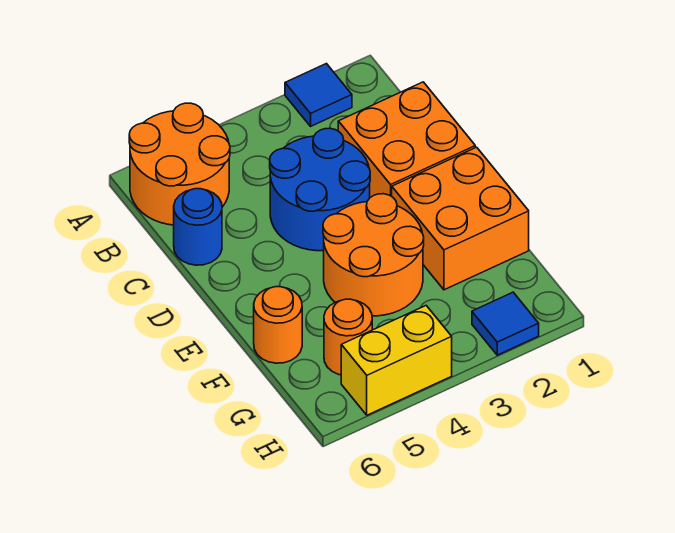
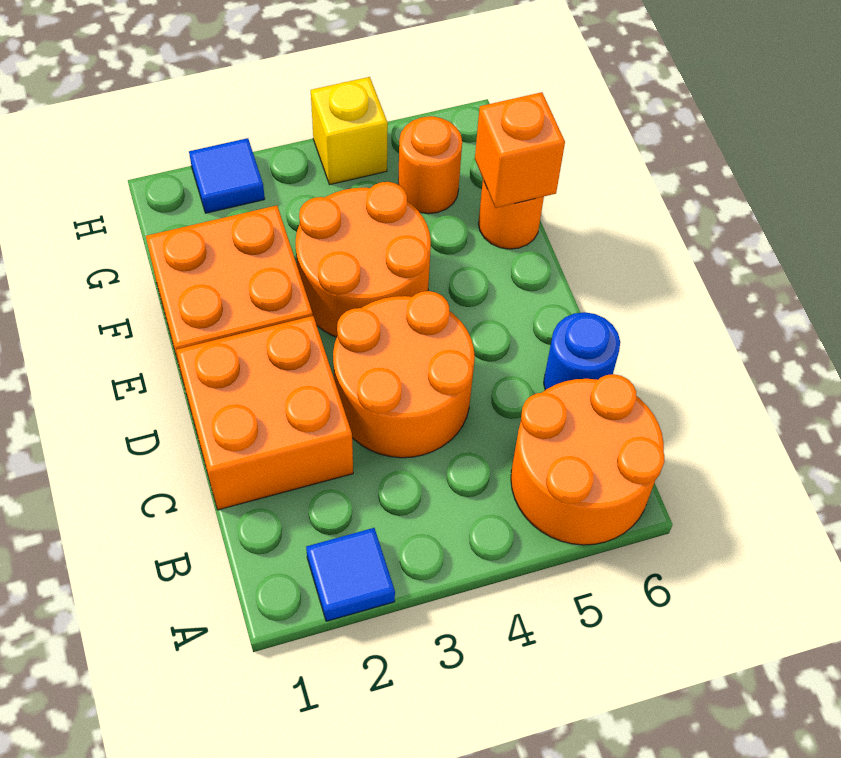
blue 2x2 round brick [270,128,370,251] -> orange 2x2 round brick [333,291,475,458]
none -> orange 1x1 brick [475,92,565,208]
yellow 1x2 brick [341,306,452,415] -> yellow 1x1 brick [311,77,388,185]

